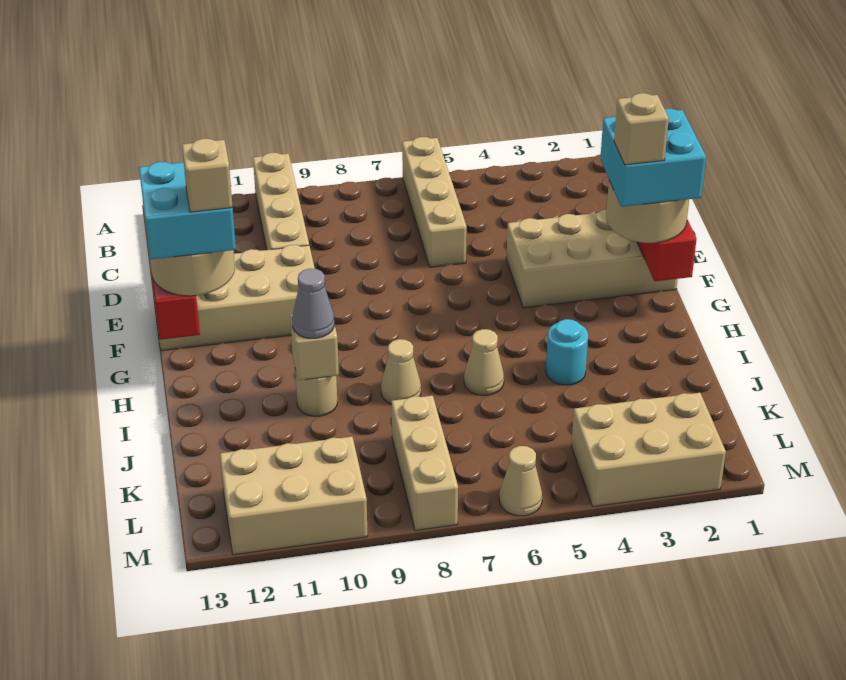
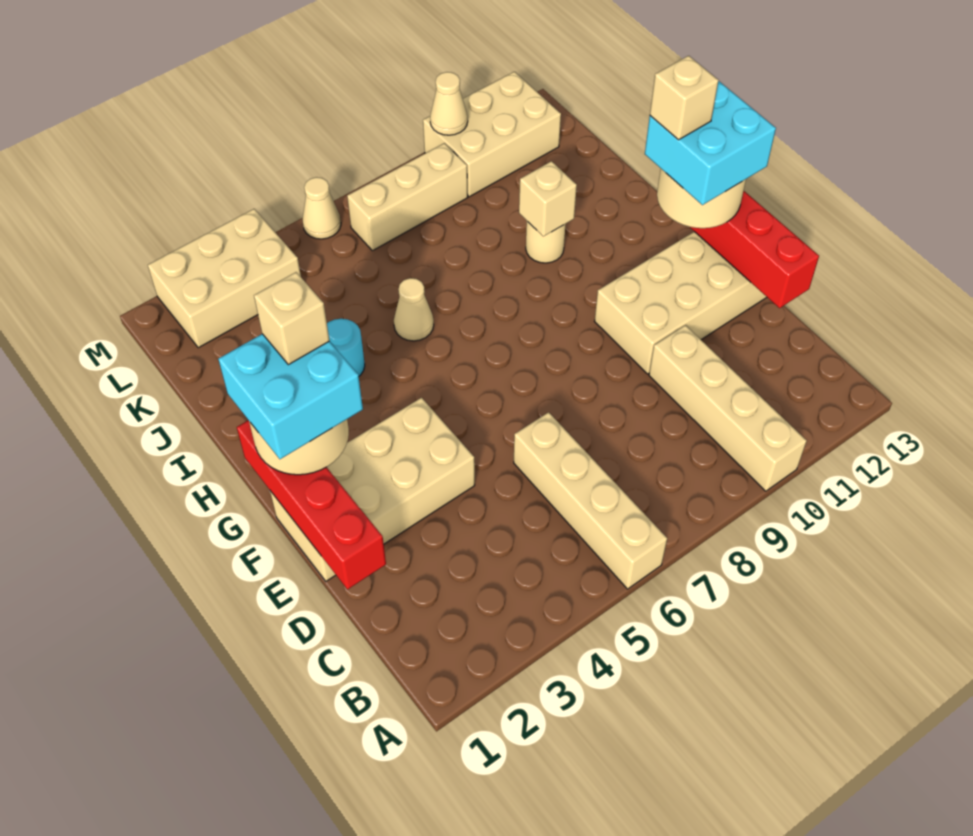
tan 1x1 cone [381,339,421,404] -> tan 1x1 cone moved to [430,72,468,135]
grey 1x1 cone [292,269,334,338] -> none
tan 1x3 brick [392,396,458,530] -> tan 1x3 brick turned to [347,143,468,251]

